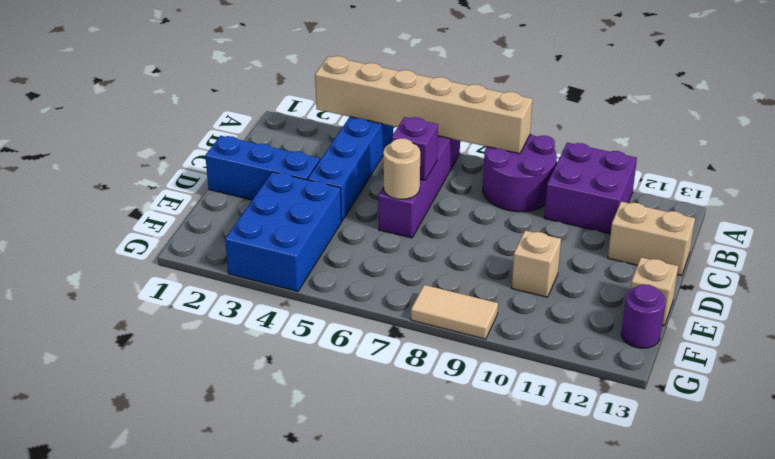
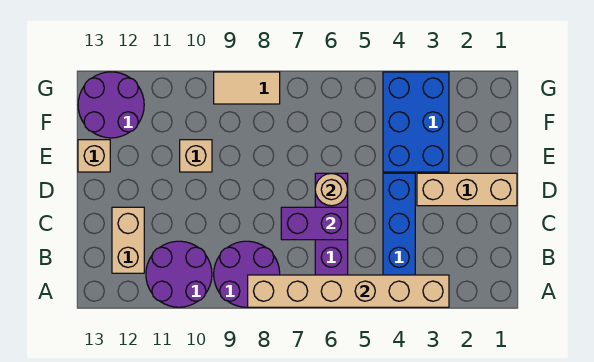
purple 2x2 brick [544,143,637,234] -> purple 2x2 round brick [146,241,212,307]
purple 1x1 brick [392,117,438,180] -> purple 1x2 brick [281,207,348,240]
tan 1x2 brick [608,202,695,276] -> tan 1x2 brick turned to [112,207,144,273]
blue 1x3 brick [205,136,320,200] -> tan 1x3 brick [417,173,517,206]
purple 1x1 round brick [621,284,666,348] -> purple 2x2 round brick [78,72,144,138]

